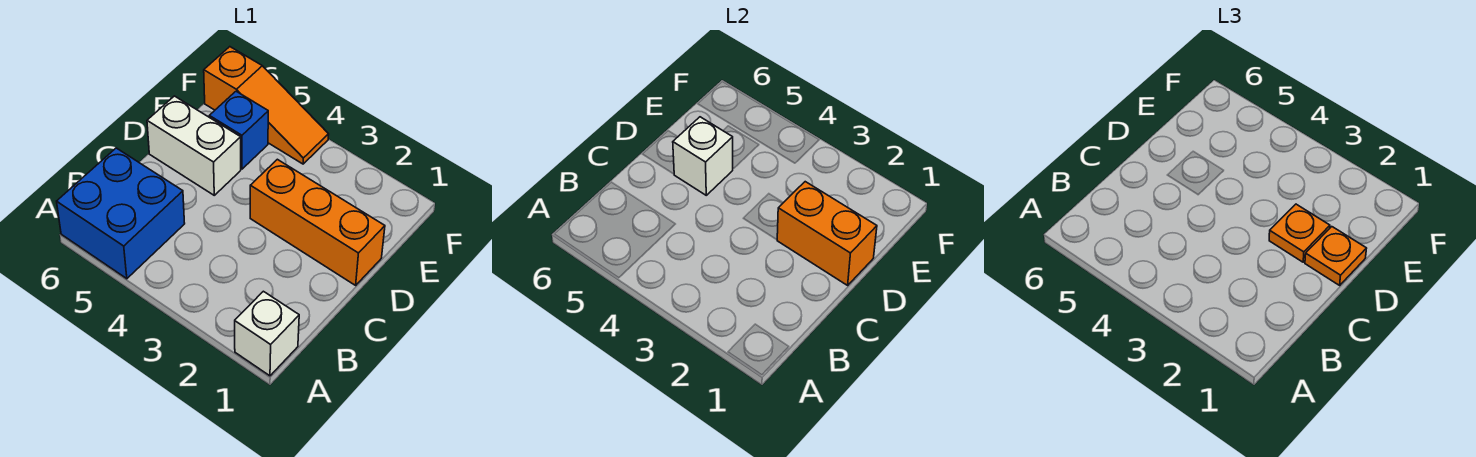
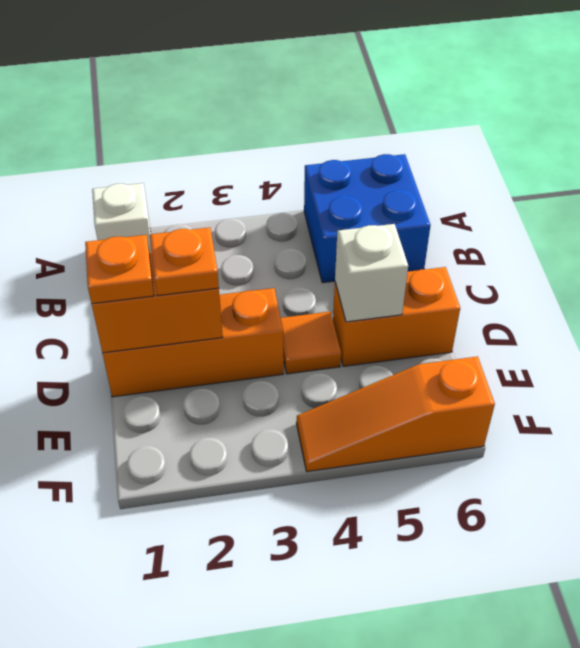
none -> orange 1x1 tile [281,312,341,374]
white 1x2 brick [147,96,241,195] -> orange 1x2 brick [333,267,460,366]
blue 1x1 brick [209,91,268,169] -> none

